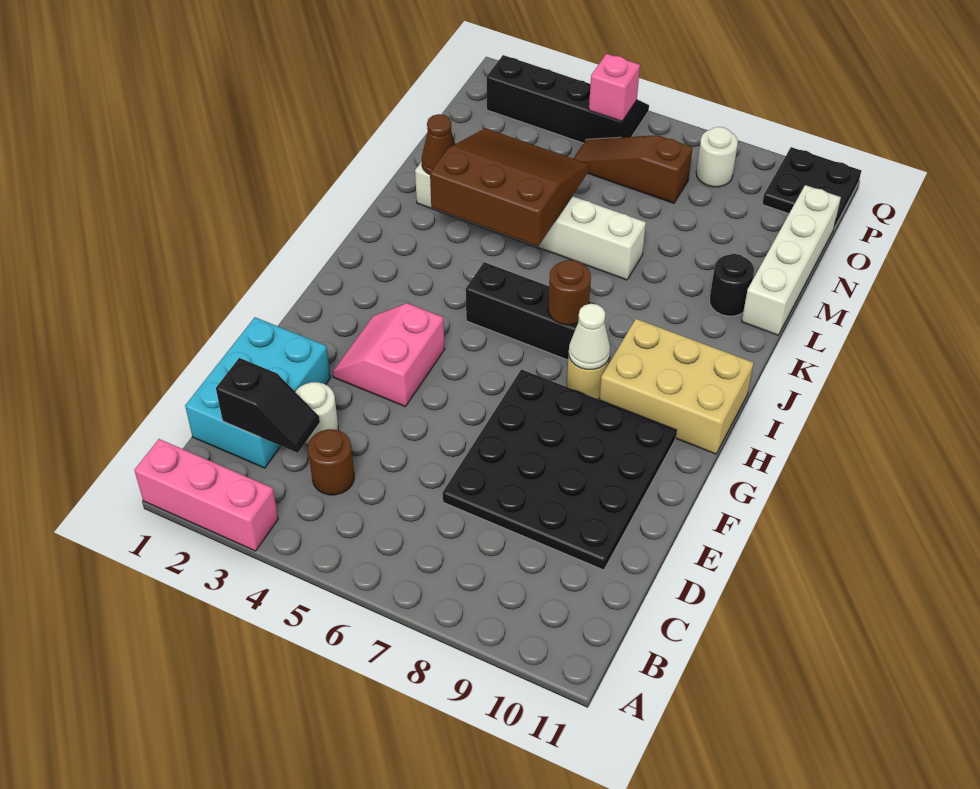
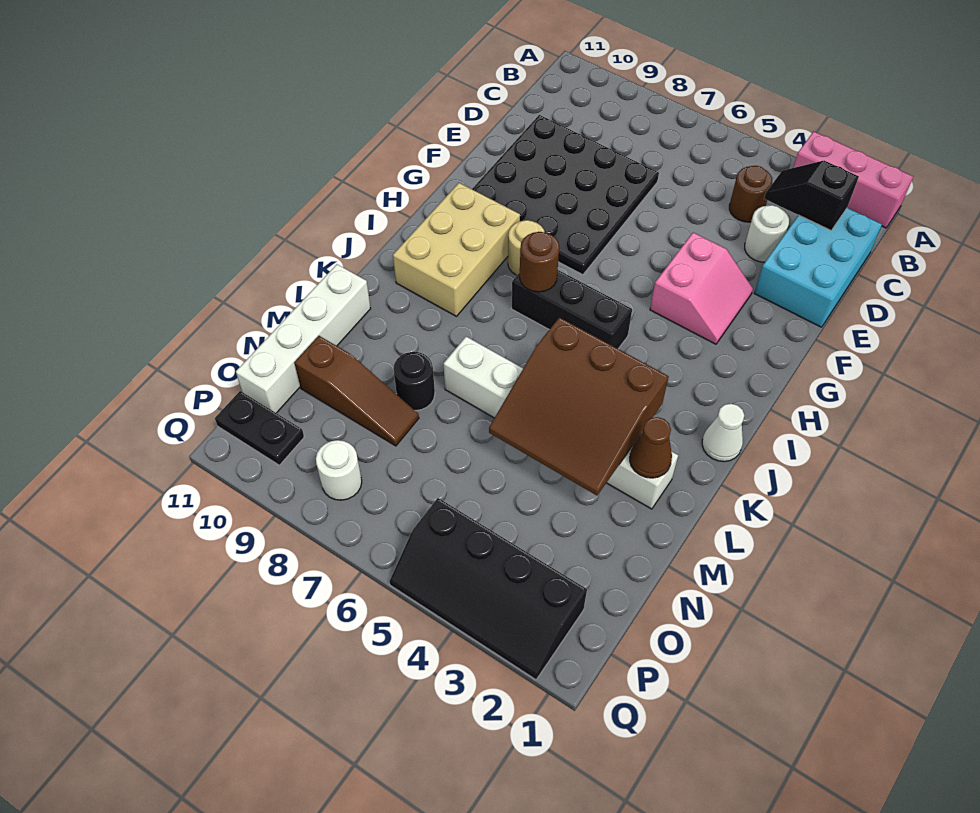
white 1x1 cone [569,304,610,369] -> white 1x1 cone moved to [702,404,744,462]
tan 2x3 brick [599,319,753,454] -> tan 2x3 brick turned to [393,183,520,316]
black 1x1 round brick [709,254,754,316] -> black 1x1 round brick moved to [393,352,435,411]
brown 1x3 slope [573,135,693,203] -> brown 1x3 slope moved to [294,336,419,446]
pink 1x1 brick [589,54,640,121] -> none
black 2x2 plate [762,147,861,228] -> black 1x2 plate [215,391,304,465]

